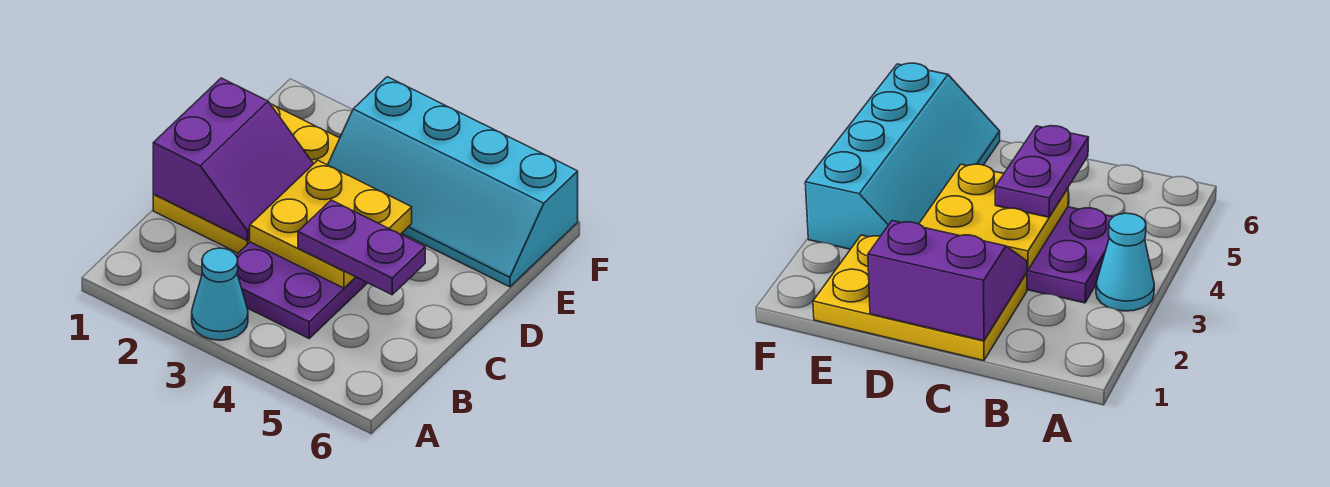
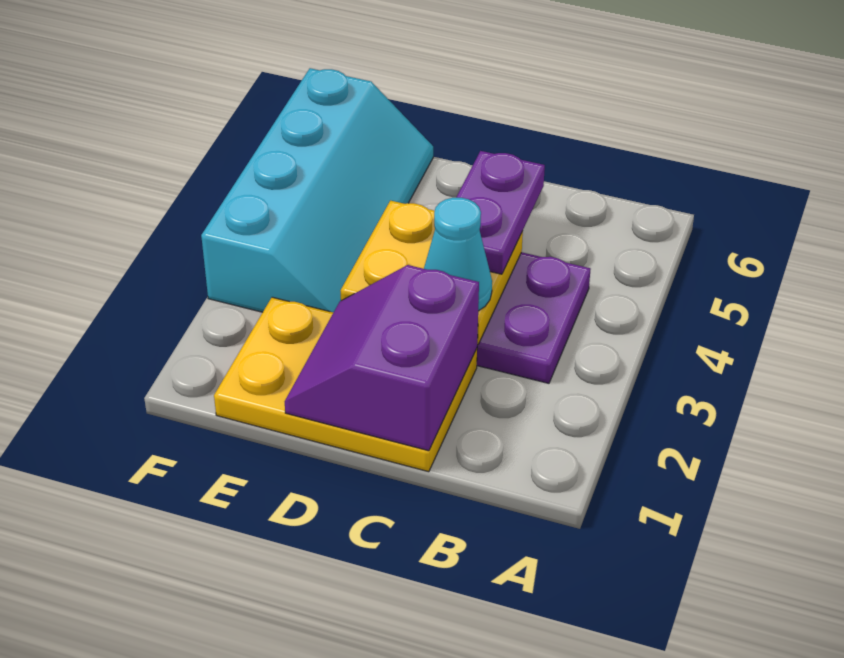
cyan 1x1 cone [192,248,248,340] -> cyan 1x1 cone moved to [424,198,492,311]
purple 2x2 slope [153,78,313,240] -> purple 2x2 slope turned to [285,265,479,451]

